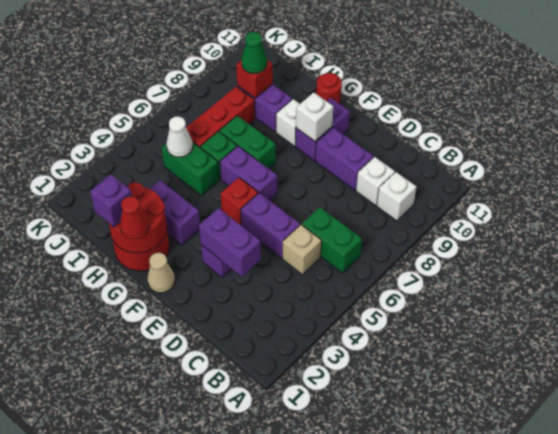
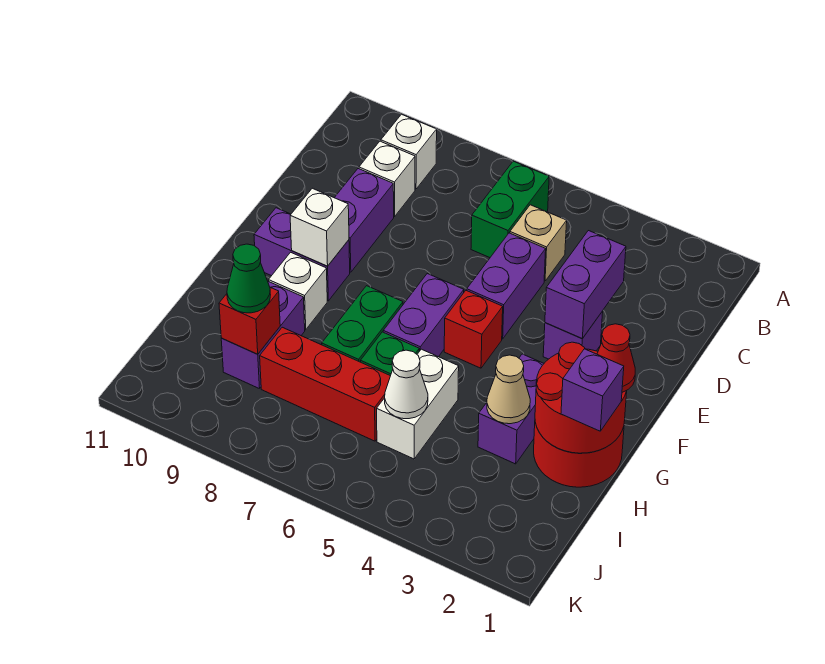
tan 1x1 cone [147,253,175,293] -> tan 1x1 cone moved to [487,355,530,424]
red 1x1 round brick [316,73,342,104] -> none
green 1x2 brick [162,143,219,195] -> white 1x2 brick [377,349,459,459]

